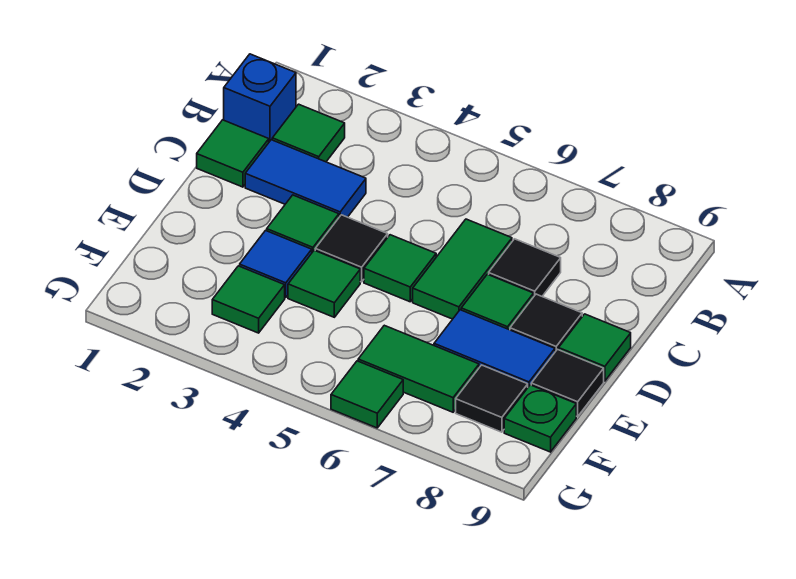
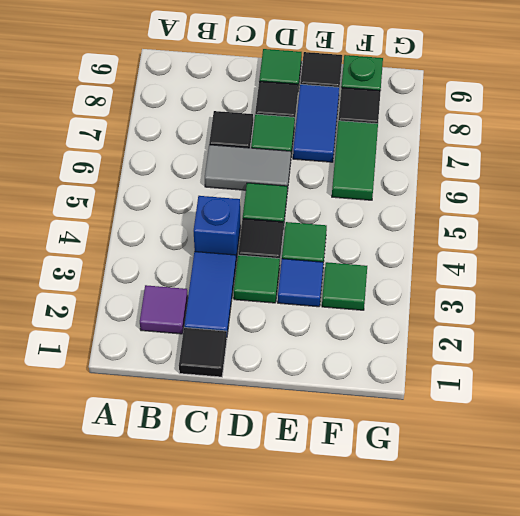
blue 1x1 brick [224,54,296,142] -> blue 1x1 brick moved to [194,196,241,260]
green 1x1 tile [272,104,345,162] -> purple 1x1 tile [140,285,188,334]
green 1x1 tile [197,120,269,187] -> black 1x1 tile [179,328,227,377]
green 1x2 tile [413,219,512,319] -> grey 1x2 tile [205,145,291,192]
green 1x1 tile [331,361,403,428] -> none

